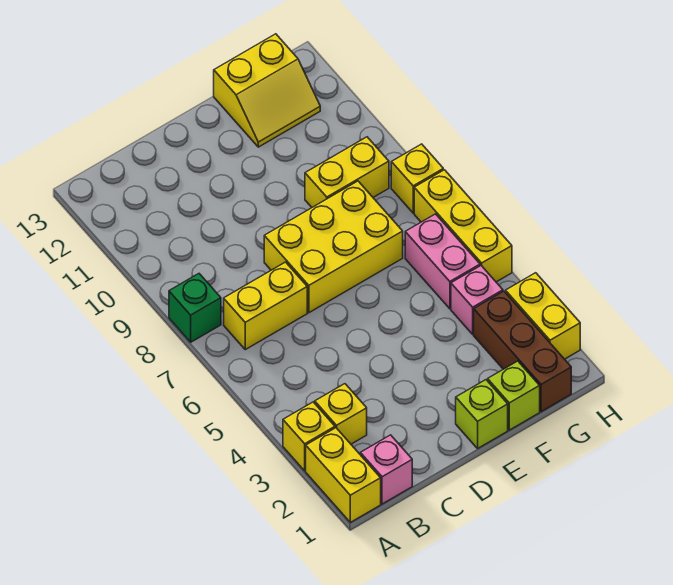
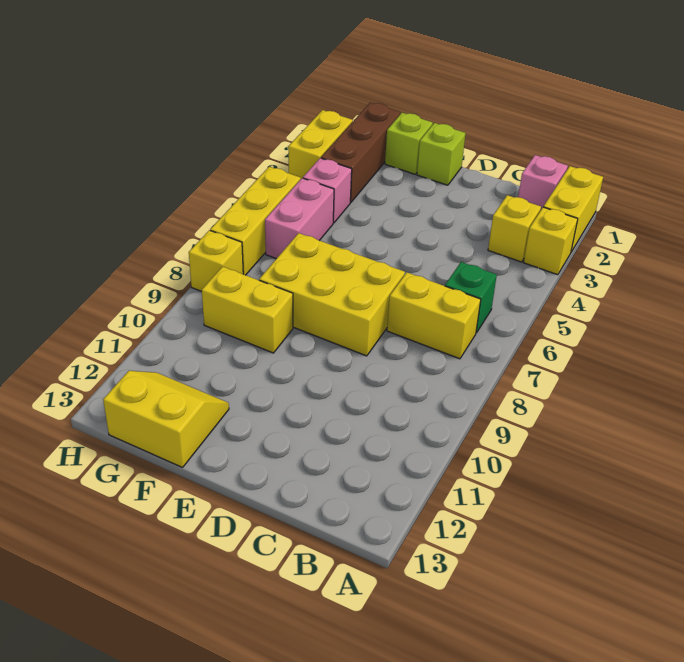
green 1x1 brick [169,274,221,342] -> green 1x1 brick moved to [445,262,497,333]

